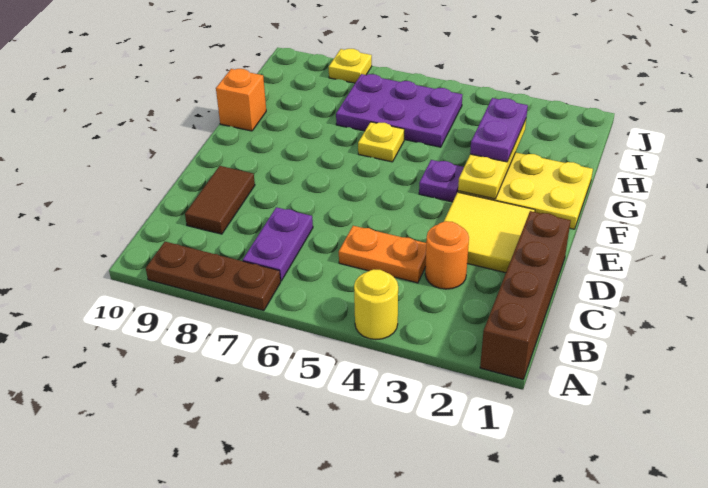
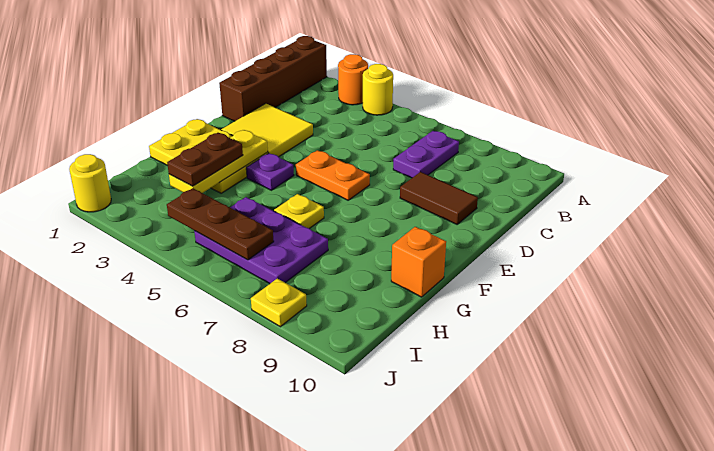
brown 1x3 plate [146,242,281,311] -> brown 1x3 plate moved to [167,188,274,260]
orange 1x1 round brick [425,221,469,289] -> orange 1x1 round brick moved to [338,54,368,105]
orange 1x2 plate [339,226,426,283] -> orange 1x2 plate moved to [296,150,370,200]
brown 1x2 tile [185,166,255,234] -> brown 1x2 tile turned to [400,172,478,224]
purple 1x2 plate [470,98,528,162] -> brown 1x2 plate [167,133,243,186]
none -> yellow 1x1 round brick [69,154,111,212]

